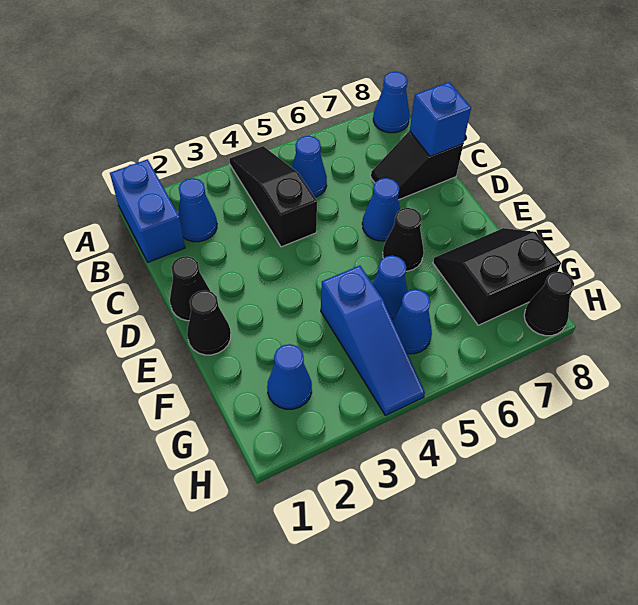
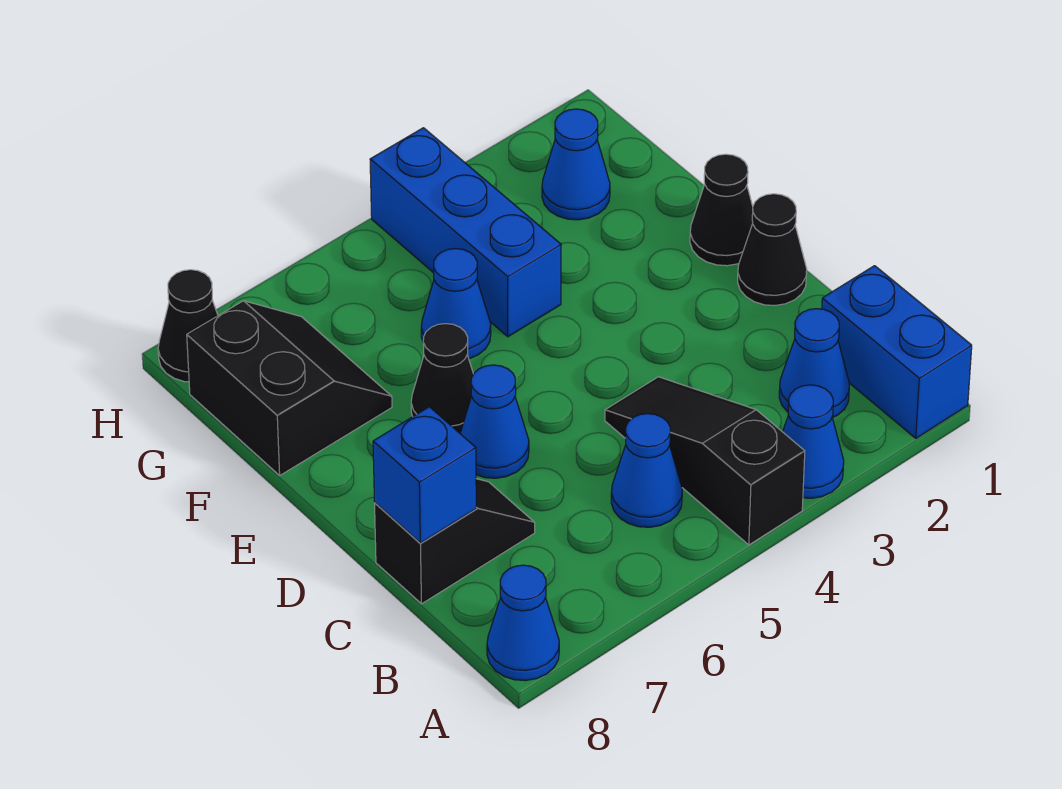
black 1x3 slope [229,146,317,247] -> black 1x3 slope turned to [605,377,805,545]
blue 1x3 slope [321,266,425,415] -> blue 1x3 brick [370,128,561,337]
black 2x2 slope [433,228,561,325] -> black 2x2 slope turned to [187,301,392,475]
blue 1x1 cone [392,289,432,354] -> blue 1x1 cone moved to [783,385,844,498]

